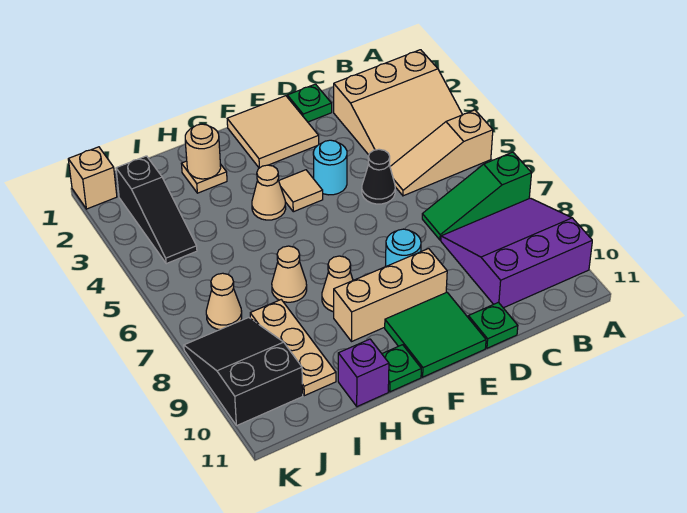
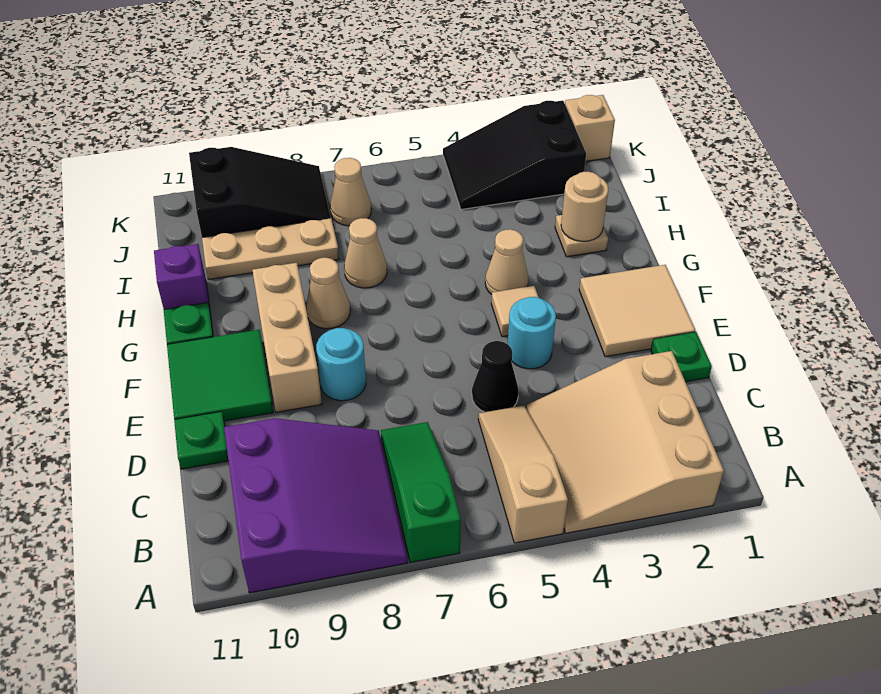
black 1x3 slope [116,156,197,264] -> black 2x3 slope [443,101,586,210]

